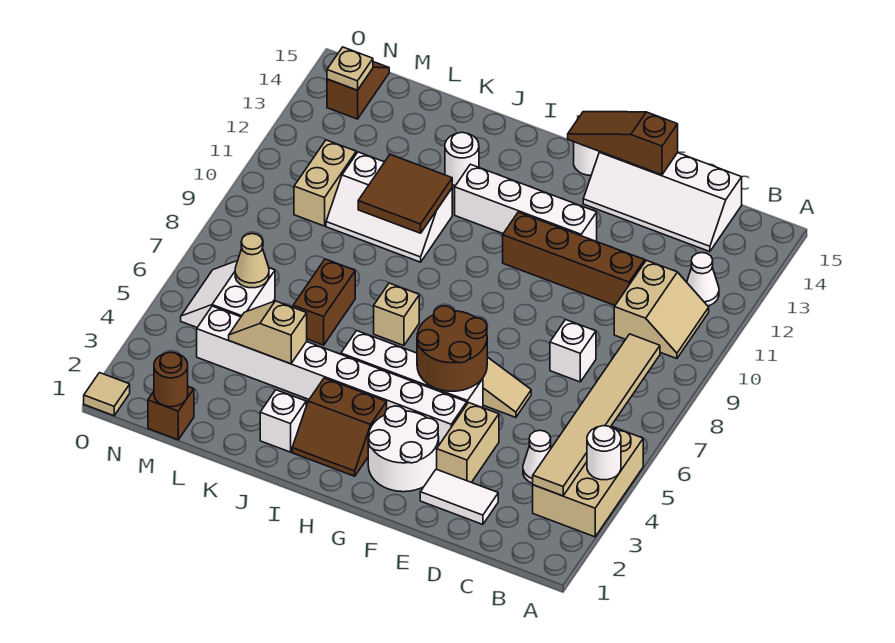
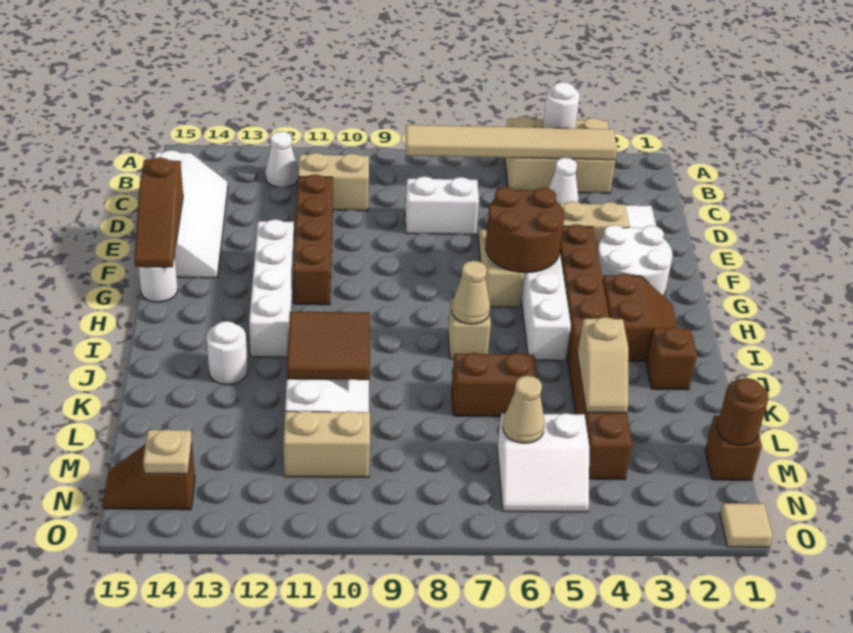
white 1x1 brick [550,320,596,382] -> white 1x2 brick [405,177,479,235]
white 1x8 brick [197,306,467,445] -> brown 1x8 brick [560,224,632,479]
none -> tan 1x1 cone [452,261,490,324]
white 1x1 brick [260,390,306,452] -> brown 1x1 brick [646,327,697,390]

